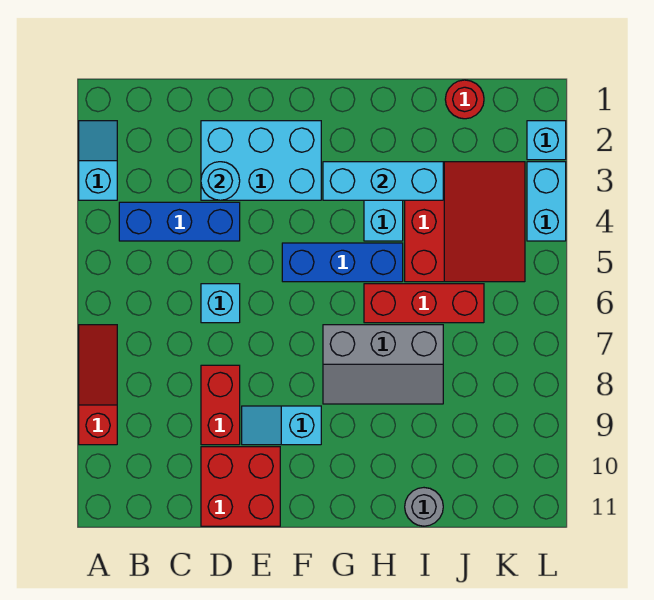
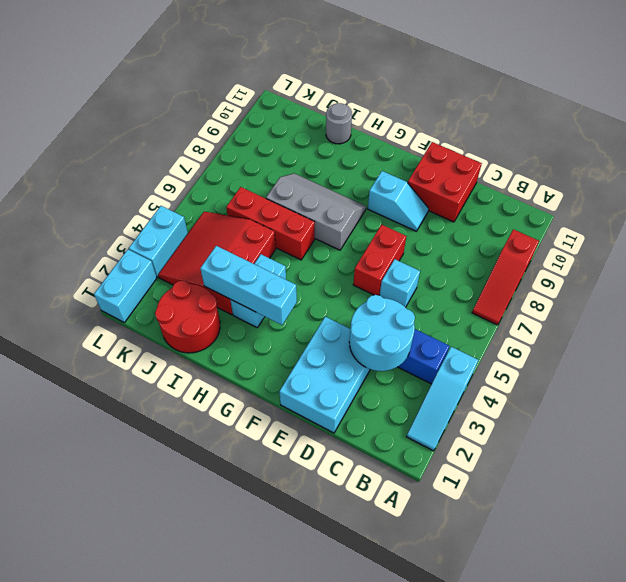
cyan 1x2 slope [79,121,117,200] -> cyan 1x3 slope [407,347,478,451]
cyan 2x3 brick [201,121,321,200] -> cyan 2x3 brick turned to [279,317,370,433]
cyan 1x1 round brick [201,162,240,200] -> cyan 2x2 round brick [349,295,415,371]
red 1x2 brick [201,365,240,445] -> red 1x2 brick moved to [353,225,406,295]
blue 1x3 brick [282,243,403,282] -> none
red 1x1 round brick [445,80,484,119] -> red 2x2 round brick [155,281,220,353]
cyan 1x1 brick [527,121,566,160] -> cyan 1x2 brick [94,250,157,322]

